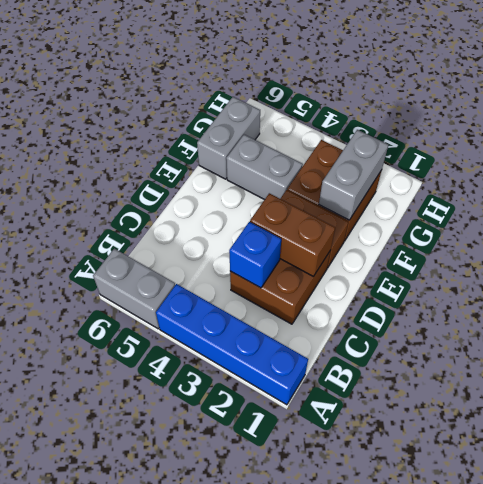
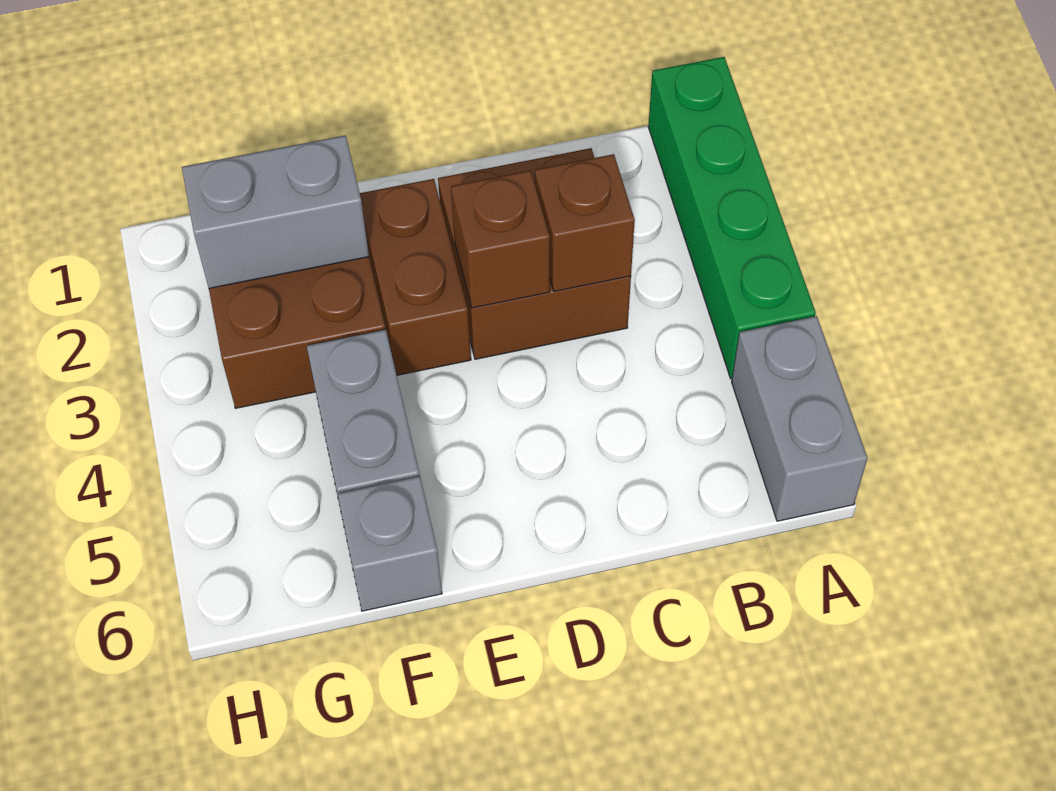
blue 1x4 brick [156,284,308,405] -> green 1x4 brick [648,57,816,379]
blue 1x1 brick [229,222,281,288] -> brown 1x1 brick [535,154,635,291]
brown 1x2 brick [250,193,335,277] -> brown 1x1 brick [451,170,550,308]
grey 1x2 brick [197,97,260,179] -> grey 1x1 brick [338,476,442,611]

